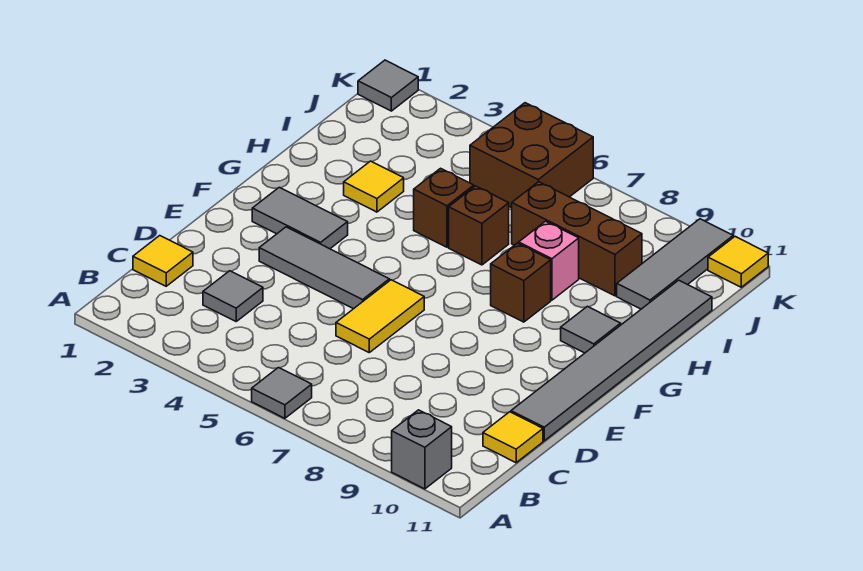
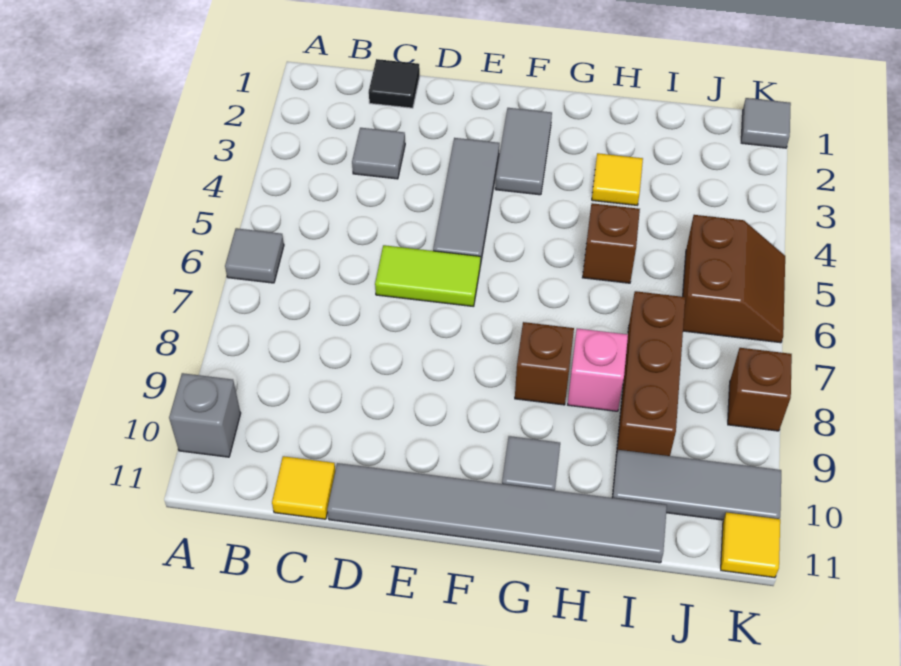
yellow 1x1 tile [133,236,193,286] -> black 1x1 tile [369,59,420,108]
yellow 1x2 tile [336,280,424,352] -> lime 1x2 tile [375,245,480,307]
brown 1x1 brick [449,186,509,265] -> brown 1x1 brick moved to [728,348,792,431]
brown 2x2 brick [470,103,593,208] -> brown 2x2 slope [683,215,785,343]

